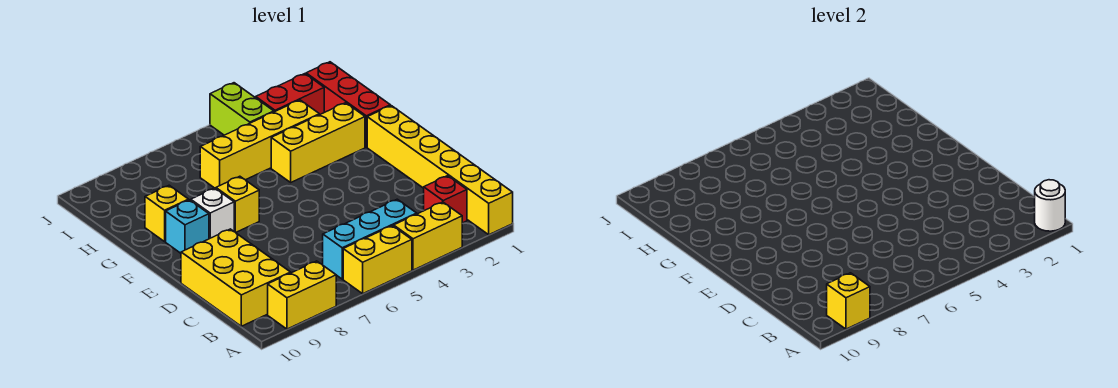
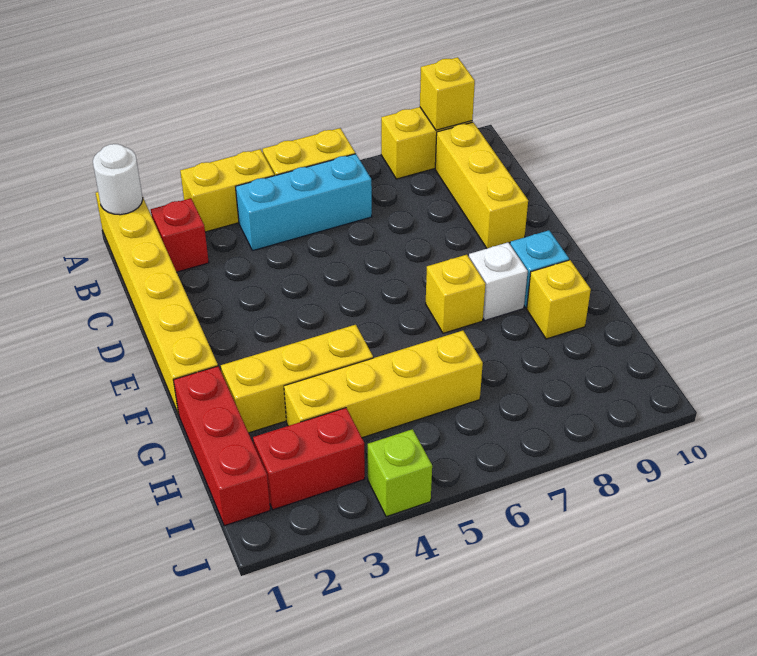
yellow 2x3 brick [181,229,291,326] -> yellow 1x3 brick [435,122,528,248]
lime 1x2 brick [210,83,274,135] -> lime 1x1 brick [368,429,432,517]

